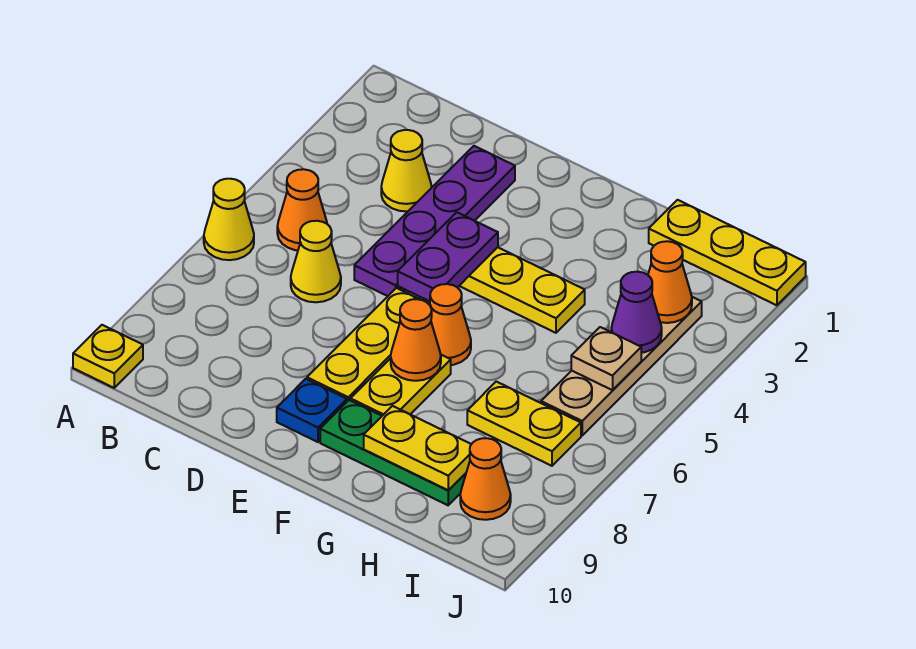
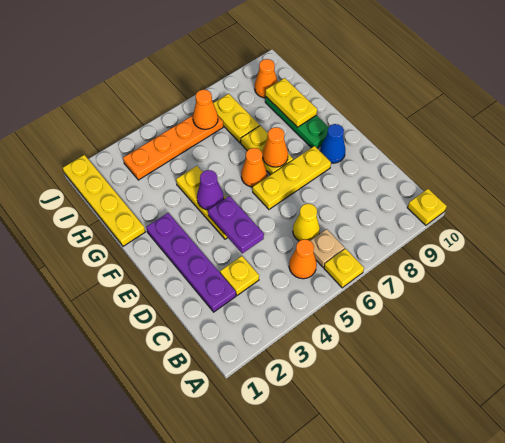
yellow 1x1 cone [204,179,254,260] -> yellow 1x1 plate [324,249,364,288]
yellow 1x1 cone [381,130,432,211] -> yellow 1x1 plate [220,256,259,295]
purple 1x4 plate [354,146,515,296] -> purple 1x4 plate turned to [146,213,236,312]
purple 1x2 plate [398,212,498,301] -> purple 1x2 plate turned to [208,196,264,253]
blue 1x1 plate [277,379,347,442] -> blue 1x1 cone [320,124,345,163]
yellow 1x2 plate [350,355,451,416] -> yellow 1x2 plate turned to [241,126,293,175]
yellow 1x3 plate [649,200,806,305] -> yellow 1x4 plate [63,155,145,246]
tan 1x4 plate [541,297,702,435] -> orange 1x4 plate [123,115,223,180]
orange 1x1 cone [648,241,692,323] -> orange 1x1 cone moved to [193,90,218,129]
purple 1x1 cone [611,272,662,353] -> purple 1x1 cone moved to [197,170,224,210]
tan 1x1 plate [571,327,641,390] -> tan 1x1 plate moved to [310,229,344,267]

